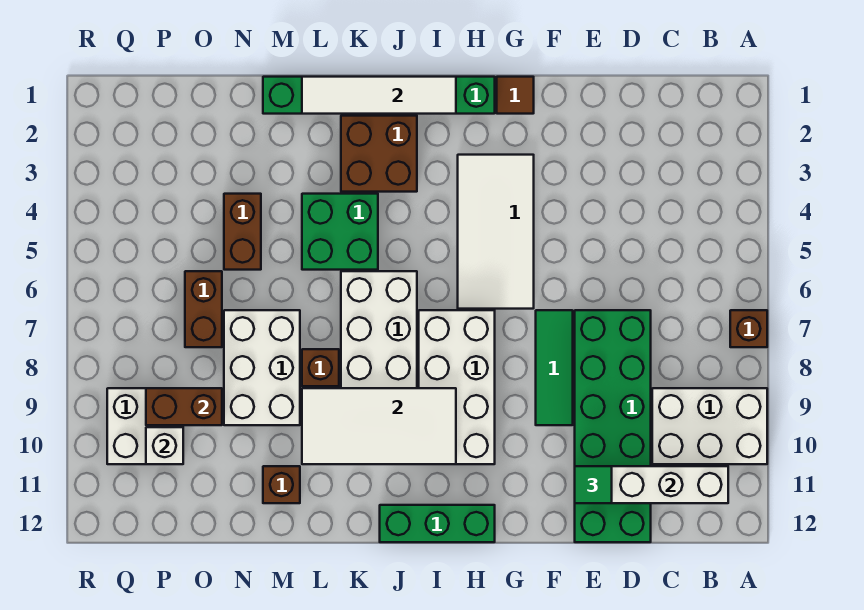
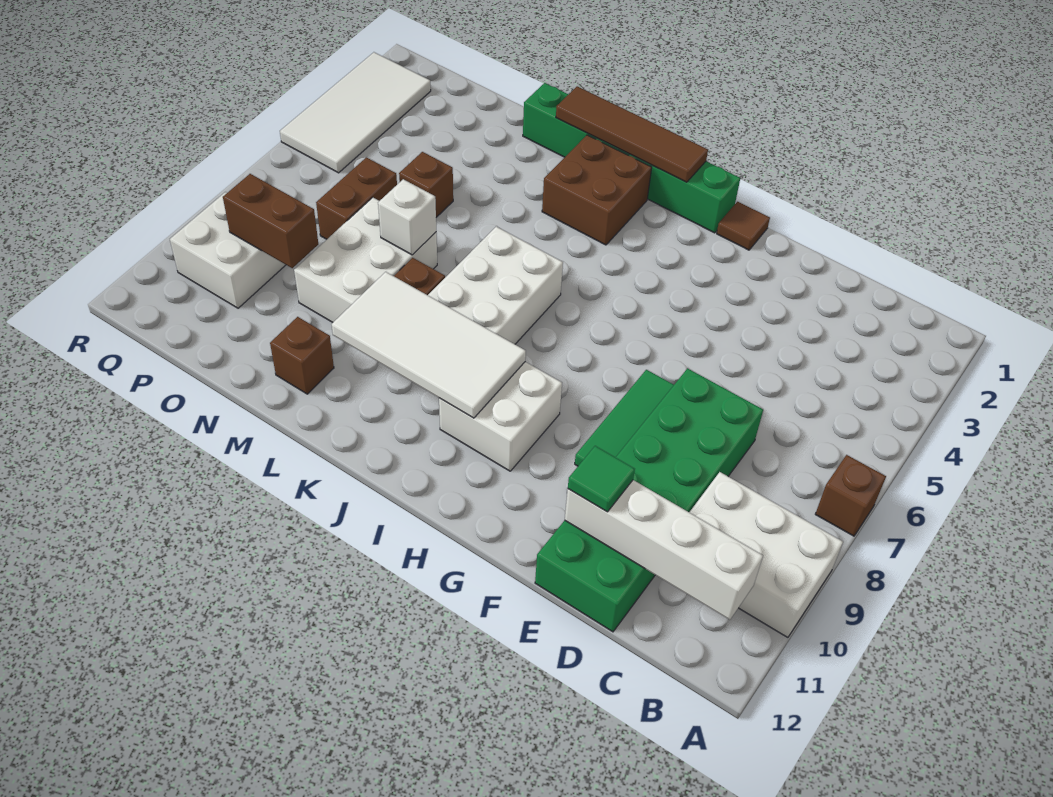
white 2x4 tile [458,155,534,309] -> white 2x4 tile moved to [280,52,431,173]
white 2x4 brick [419,310,495,464] -> white 2x2 brick [439,362,562,471]
green 1x3 brick [380,505,495,542] -> none
white 1x4 tile [302,77,456,114] -> brown 1x4 tile [556,86,708,182]
green 2x2 brick [302,194,378,270] -> none
brown 1x2 brick [224,194,261,270] -> brown 1x1 brick [399,152,453,217]
white 1x1 brick [146,427,183,464] -> white 1x1 brick moved to [378,179,436,255]

